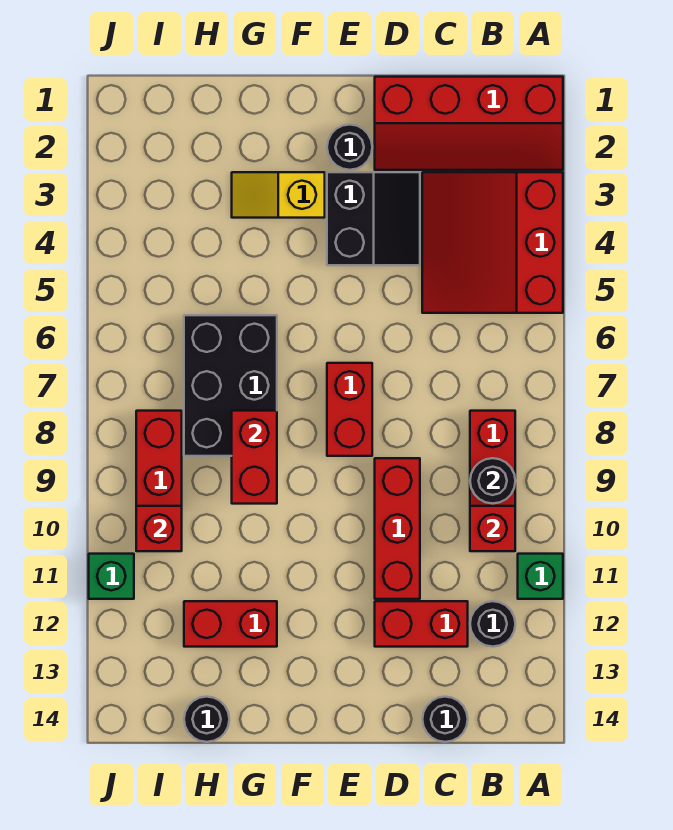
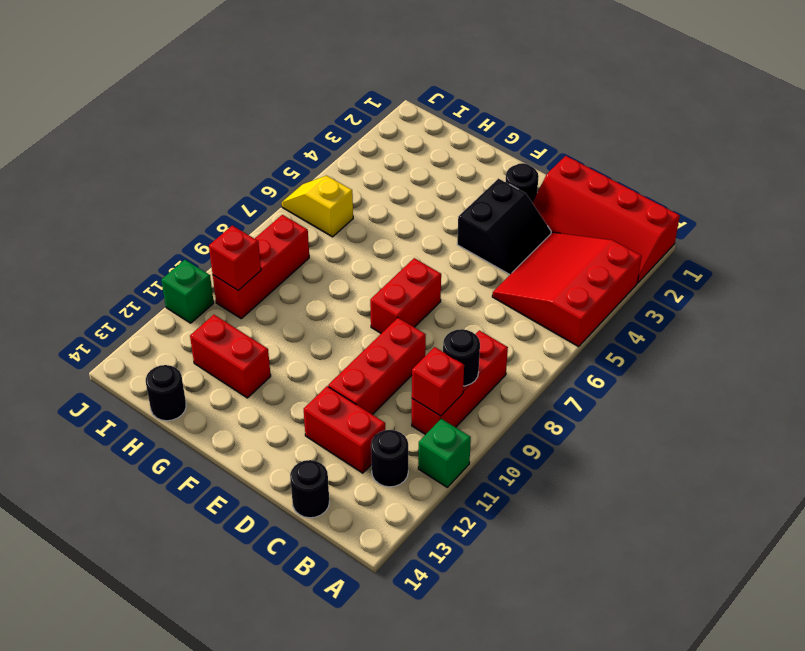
yellow 1x2 slope [232,172,325,218] -> yellow 1x2 slope moved to [282,175,353,237]
black 2x3 brick [184,315,277,456] -> none
red 1x2 brick [232,411,277,504] -> none

